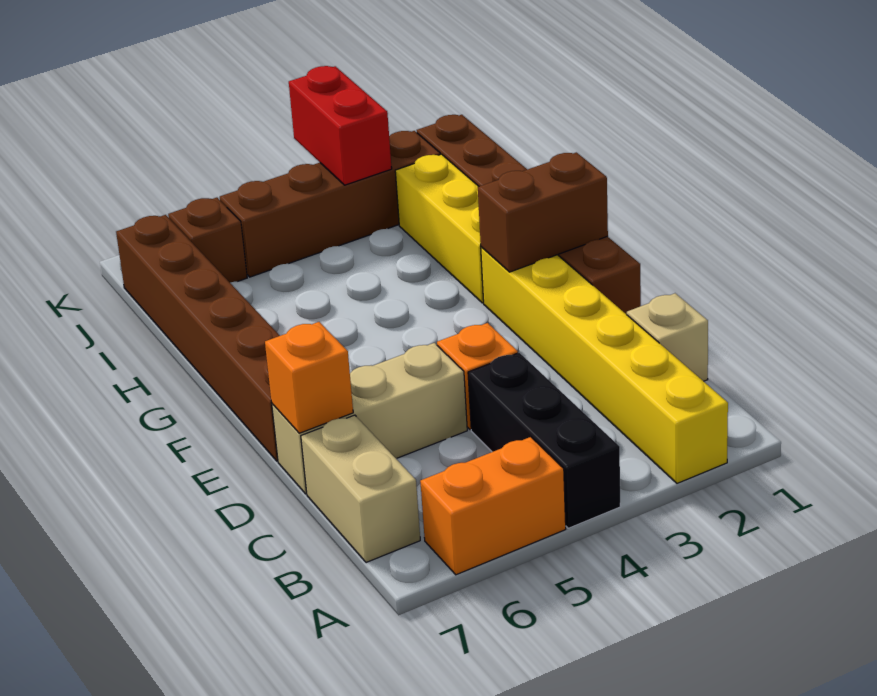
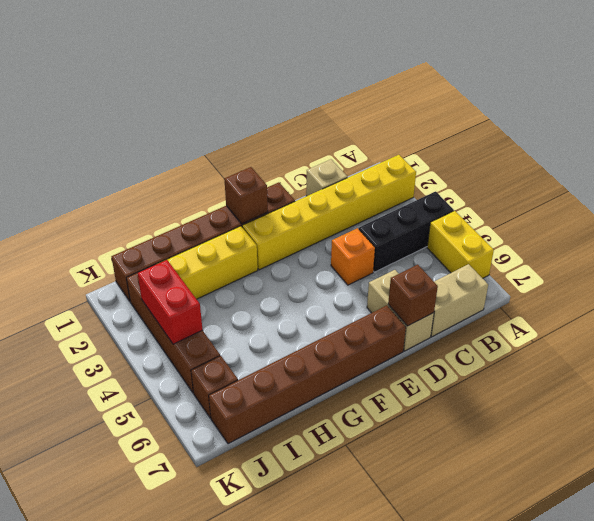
orange 1x2 brick [420,437,566,575] -> yellow 1x2 brick [427,211,494,278]
tan 1x3 brick [272,343,467,494] -> tan 1x2 brick [367,270,434,351]
orange 1x1 brick [265,322,353,433] -> brown 1x1 brick [388,265,438,326]
brown 1x2 brick [478,152,608,272] -> brown 1x1 brick [224,167,268,224]
red 1x2 brick [289,66,392,185] -> red 1x2 brick turned to [138,260,203,344]

